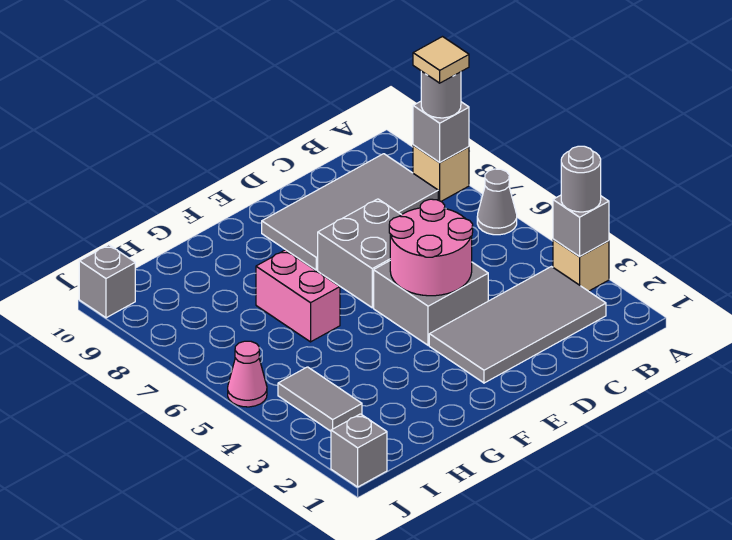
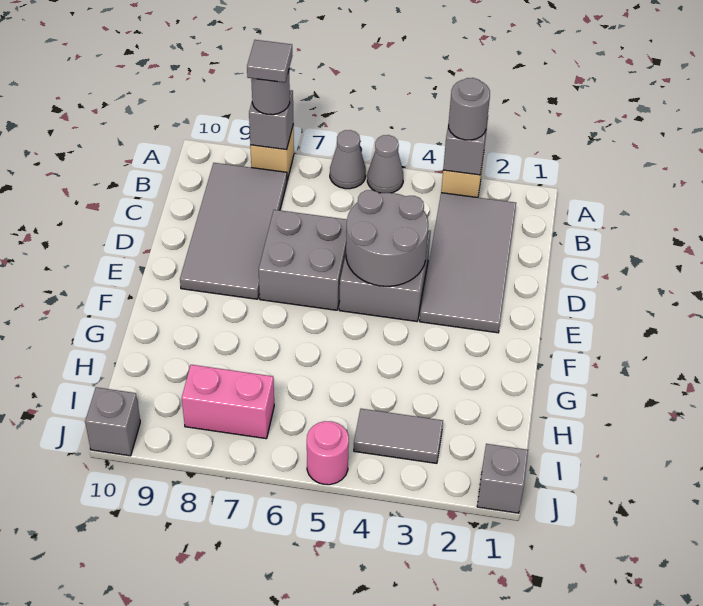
none -> grey 1x1 cone [367,135,403,193]
tan 1x1 tile [413,37,469,83] -> grey 1x1 tile [247,40,292,82]
pink 2x2 round brick [389,199,473,296] -> grey 2x2 round brick [346,190,428,286]
pink 1x2 brick [256,250,340,342] -> pink 1x2 brick moved to [182,365,274,439]
pink 1x1 cone [228,341,267,407] -> pink 1x1 round brick [307,421,349,485]

